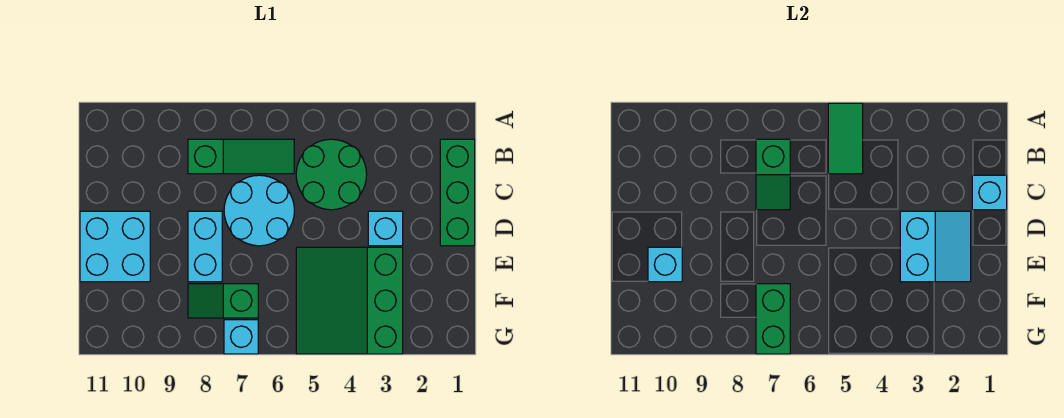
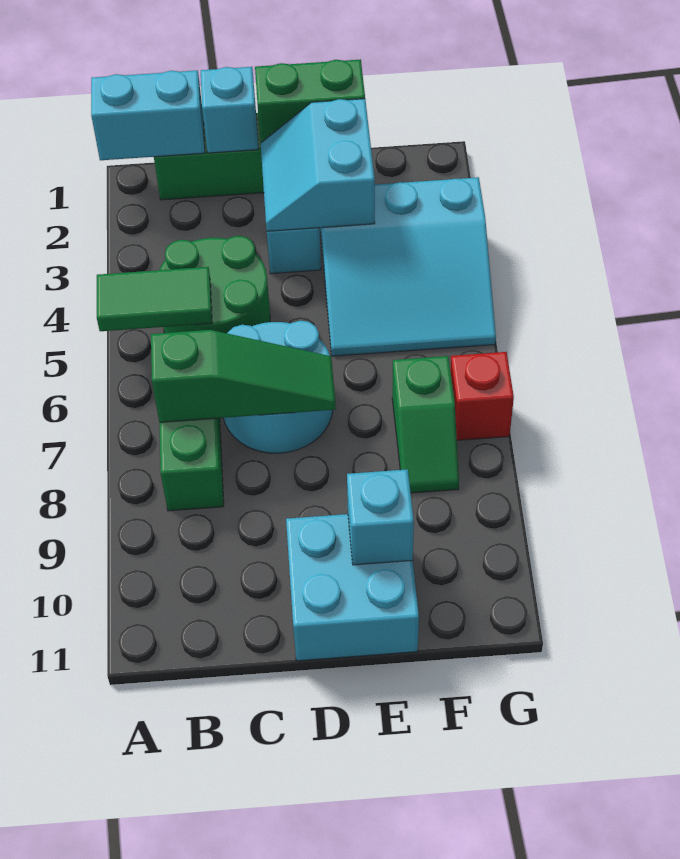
green 1x2 slope [756,139,790,210] -> green 1x3 slope [151,330,336,422]
cyan 2x2 slope [900,211,971,282] -> cyan 2x2 slope turned to [261,99,375,231]
cyan 1x2 brick [188,211,222,282] -> cyan 1x2 brick moved to [91,70,205,160]
green 3x3 slope [296,247,403,354] -> cyan 3x3 slope [320,177,496,356]
green 1x2 brick [756,284,790,354] -> green 1x2 brick moved to [255,60,365,142]
cyan 1x1 brick [224,320,258,354] -> red 1x1 brick [450,352,514,440]

